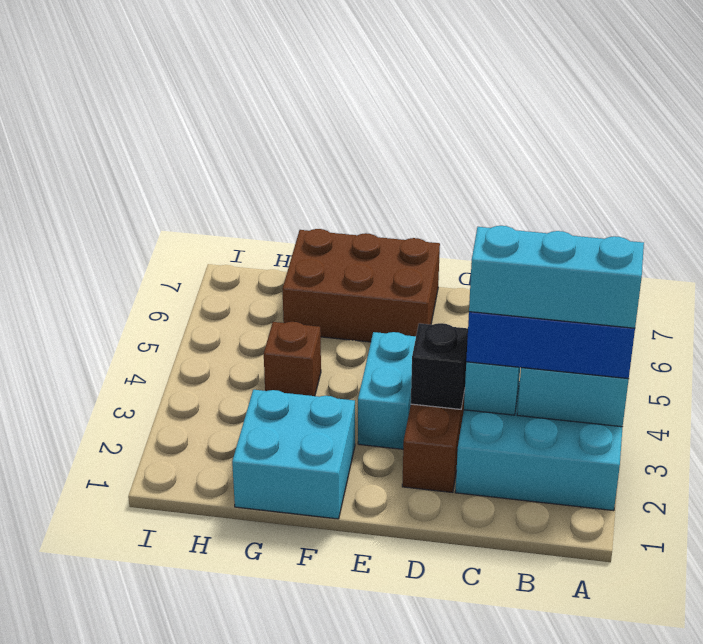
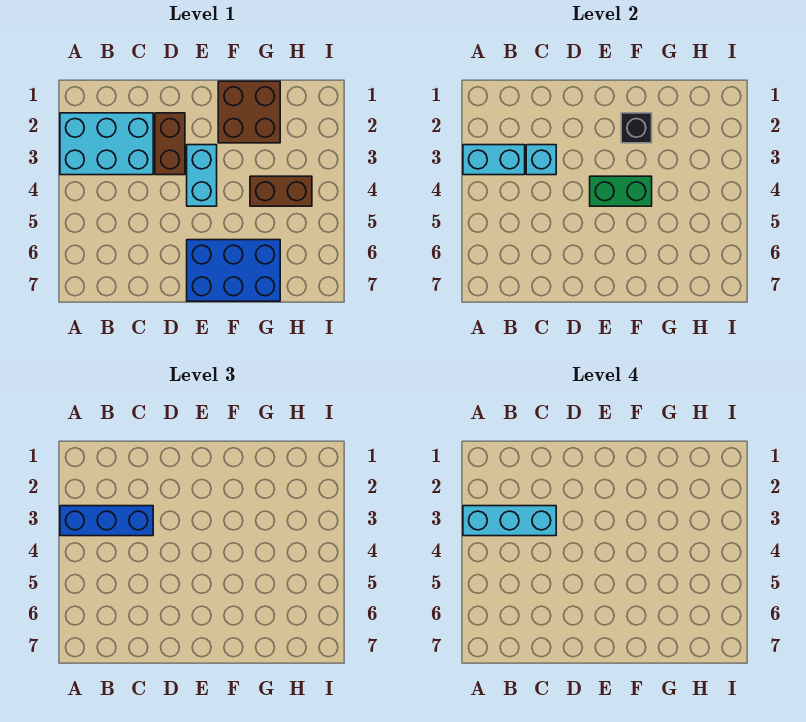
black 1x1 brick [411,323,468,409] -> black 1x1 brick moved to [621,113,652,143]
none -> green 1x2 brick [590,176,652,206]
brown 2x3 brick [283,229,440,342] -> blue 2x3 brick [187,240,280,301]
cyan 2x2 brick [232,390,355,519] -> brown 2x2 brick [218,81,280,143]
brown 1x1 brick [264,322,321,396] -> brown 1x2 brick [250,176,312,206]

